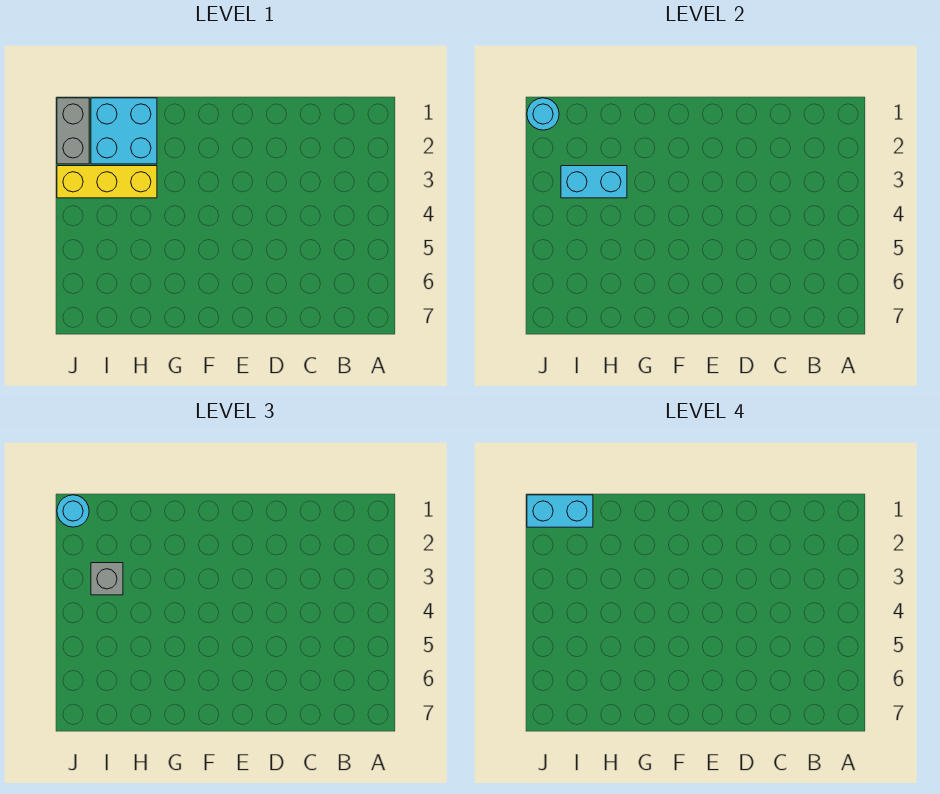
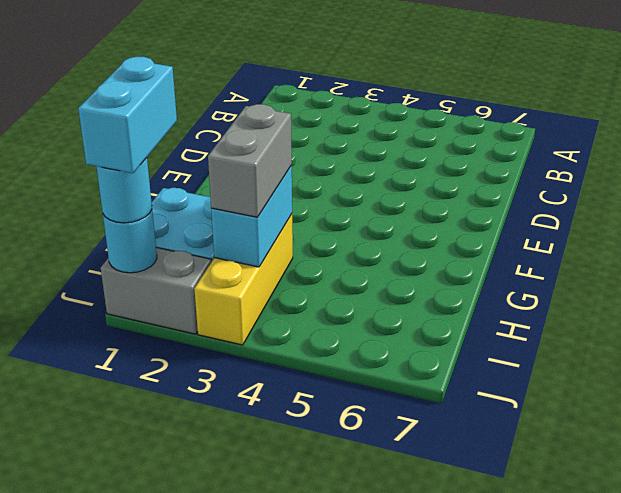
grey 1x1 brick [91,563,123,595] -> grey 1x2 brick [208,104,292,217]

